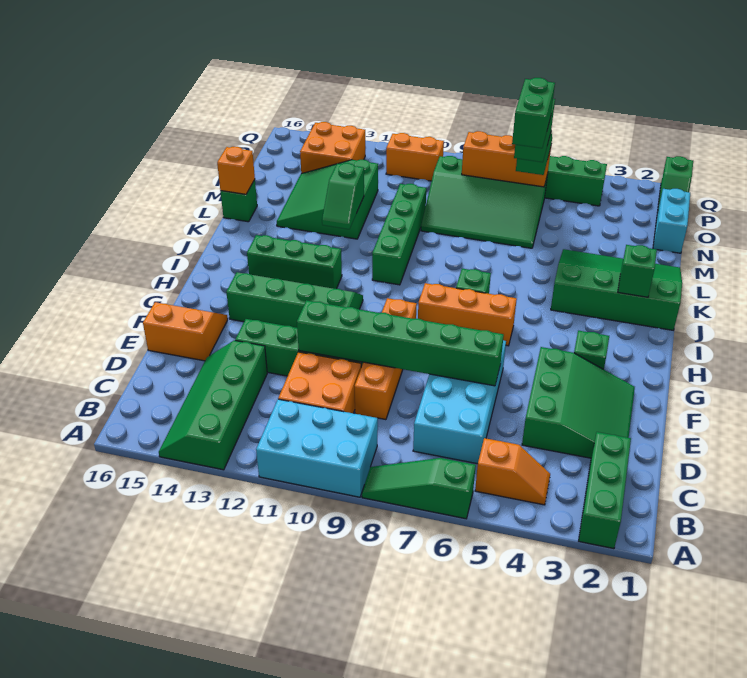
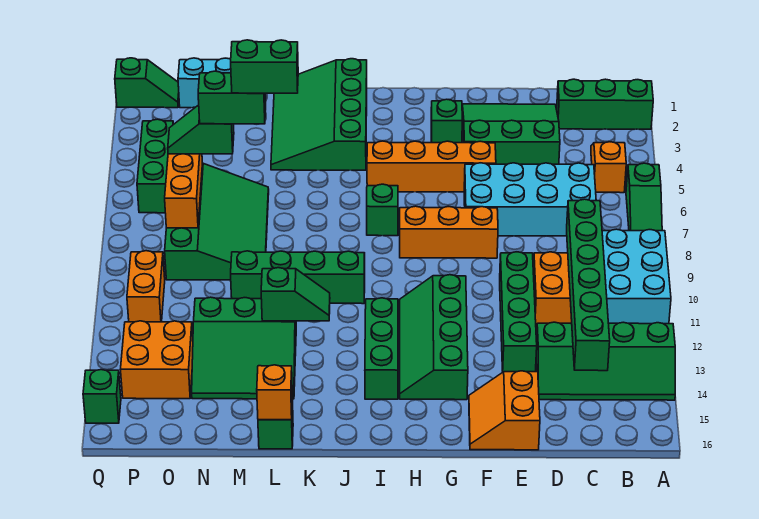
orange 1x4 brick [355,298,417,420] -> orange 1x4 brick moved to [367,141,496,192]
green 1x6 brick [297,300,504,386] -> green 1x6 brick moved to [567,199,610,371]
orange 1x3 brick [418,283,517,346] -> orange 1x3 brick turned to [400,206,498,258]
green 1x1 brick [618,245,657,297] -> green 1x1 brick moved to [83,370,121,423]

